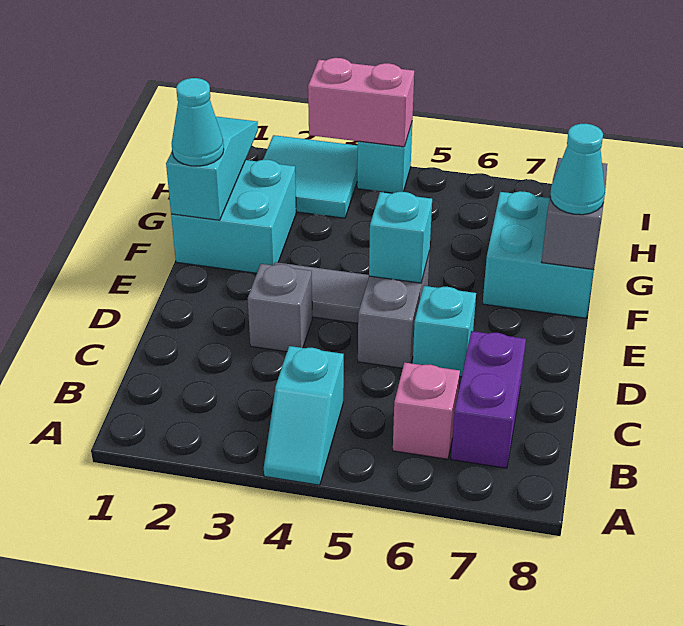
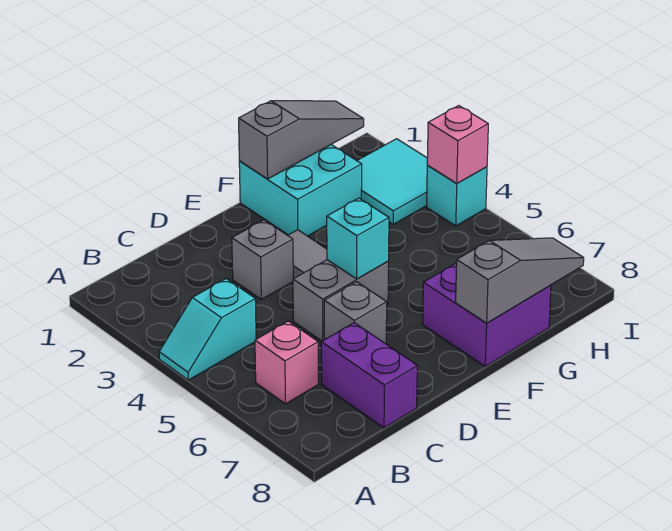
purple 1x2 brick [451,331,526,468] -> purple 1x2 brick turned to [321,323,417,428]
cyan 1x1 brick [413,286,476,377] -> grey 1x1 brick [324,282,387,344]
cyan 1x3 slope [166,117,258,220] -> grey 1x3 slope [239,101,364,179]
cyan 1x1 cone [172,78,224,166] -> none
cyan 2x2 brick [483,191,594,318] -> purple 2x2 brick [423,263,551,366]
cyan 1x1 cone [550,124,605,215] -> none
pink 1x2 brick [308,58,414,147] -> pink 1x1 brick [427,106,488,183]

